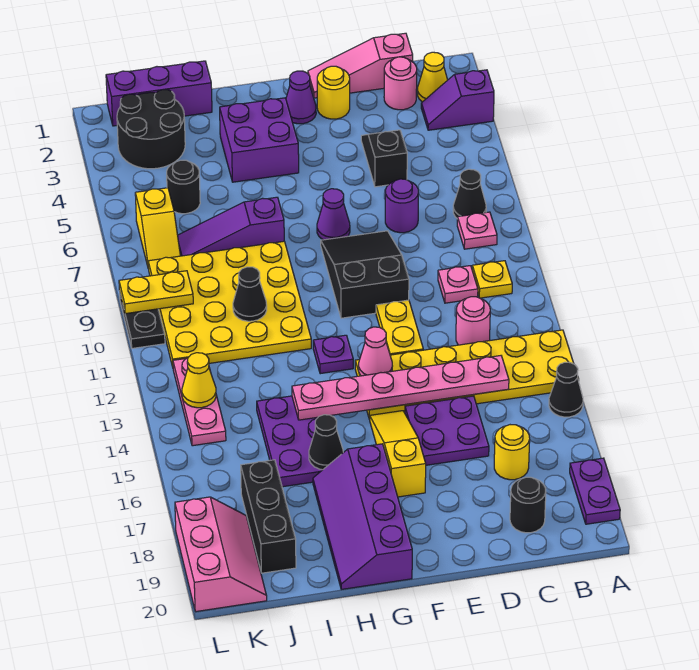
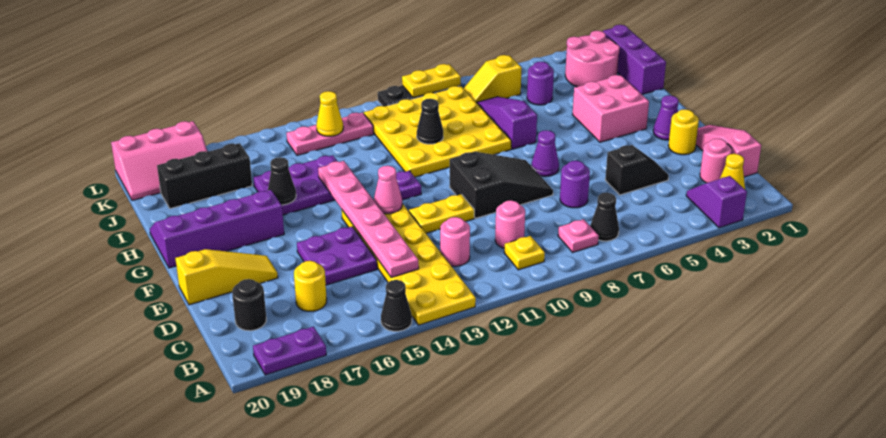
pink 1x1 plate [438,266,478,303] -> pink 1x1 round brick [495,200,525,248]
yellow 1x3 slope [370,411,426,497] -> yellow 1x3 slope moved to [175,249,278,305]
purple 2x2 brick [220,98,299,182] -> pink 2x2 brick [572,75,649,142]
black 2x2 round brick [117,90,185,169] -> pink 2x2 round brick [565,31,620,87]
black 1x1 round brick [167,160,200,214] -> purple 1x1 round brick [527,62,554,105]
yellow 1x2 plate [119,271,193,314] -> yellow 1x2 plate turned to [402,64,461,98]

